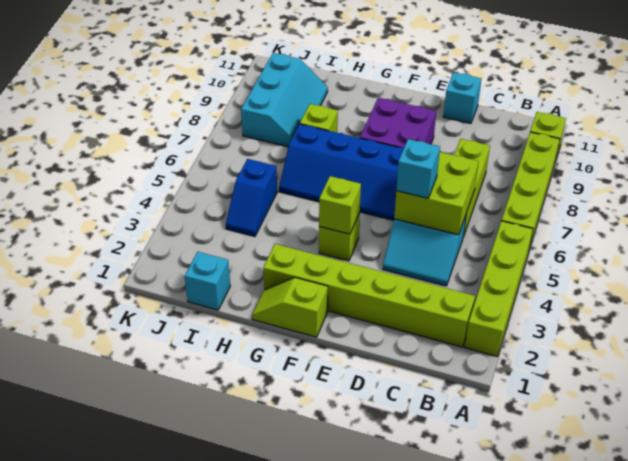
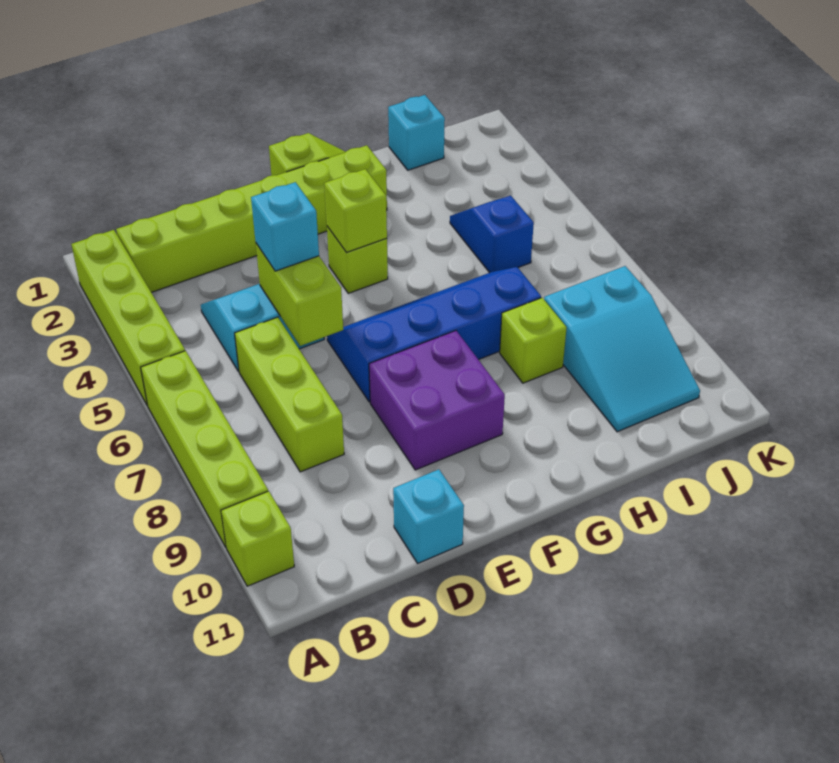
lime 2x2 brick [394,152,479,235] -> lime 1x2 brick [256,244,343,346]
cyan 2x3 slope [241,53,328,147] -> cyan 2x3 slope turned to [544,266,700,432]

